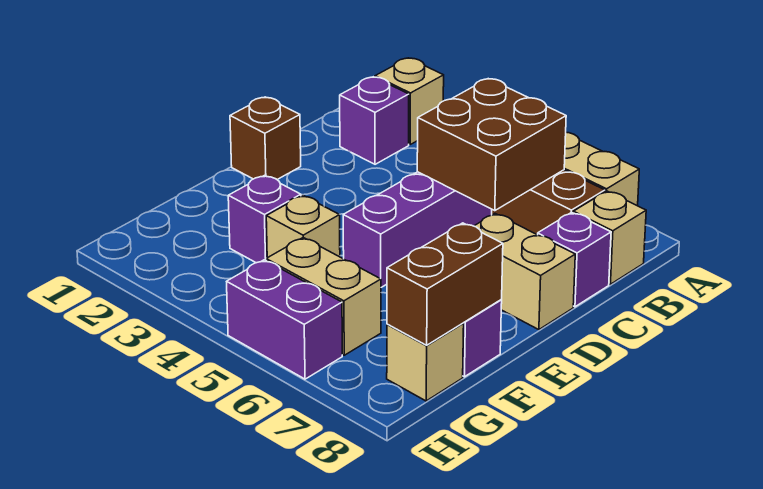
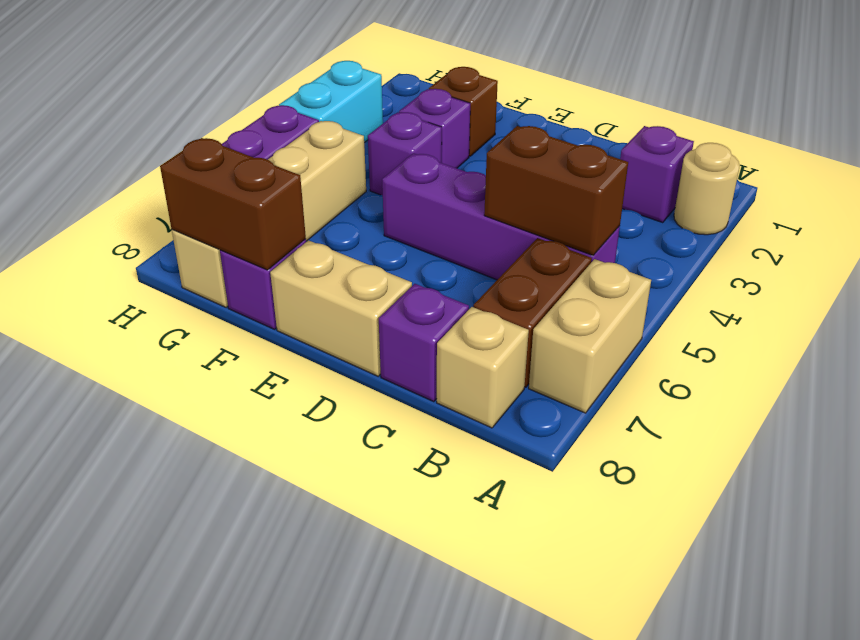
tan 1x1 brick [375,58,444,144] -> tan 1x1 round brick [674,143,740,235]
brown 2x2 brick [417,79,566,211] -> brown 1x2 brick [484,126,628,255]
brown 1x1 brick [230,97,301,179] -> brown 1x1 brick moved to [429,67,498,156]
tan 1x2 brick [475,214,575,330] -> tan 1x2 brick turned to [270,240,412,376]
tan 1x1 brick [266,195,340,258] -> purple 1x1 brick [368,112,442,195]
none -> cyan 1x2 brick [279,61,383,143]

